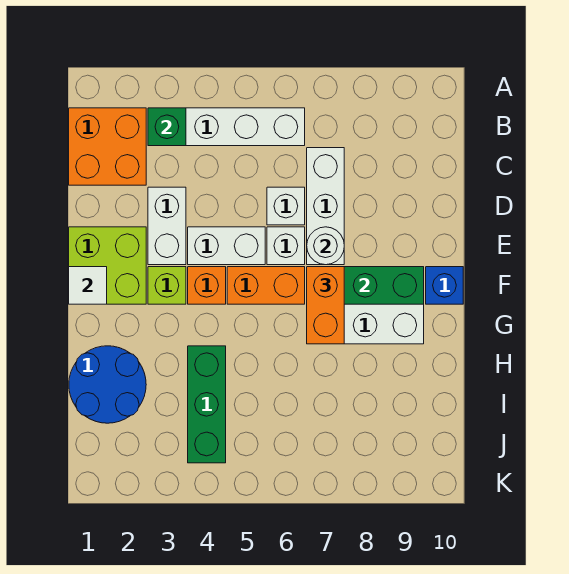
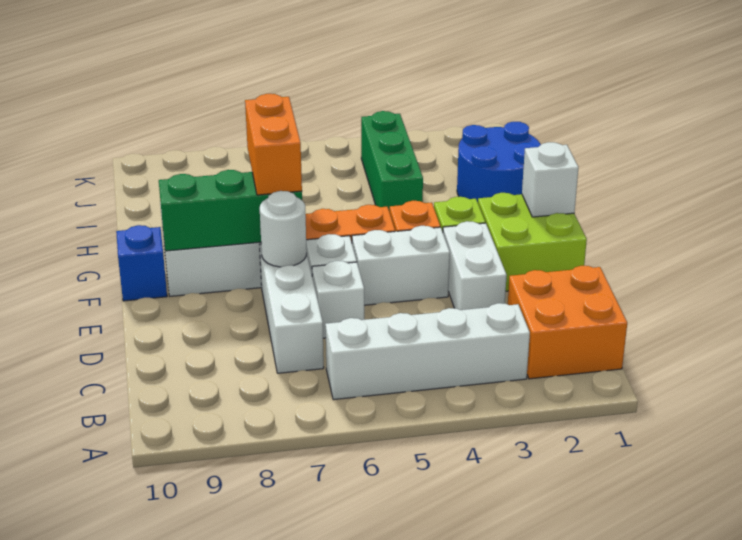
green 1x1 brick [148,108,186,146] -> none
white 1x1 tile [69,267,107,304] -> white 1x1 brick [522,142,578,217]

